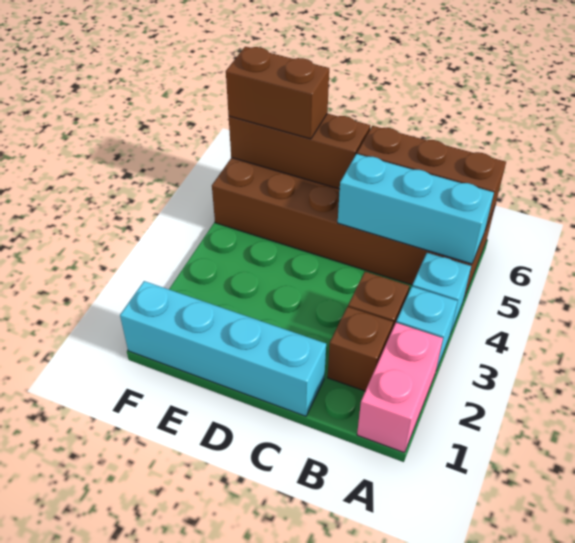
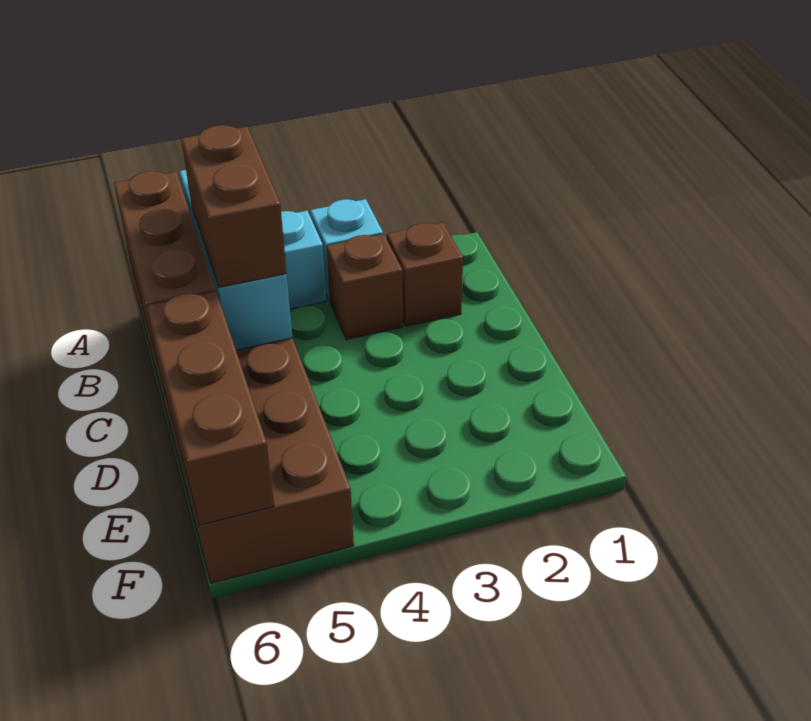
pink 1x2 brick [357,323,443,453] -> none
cyan 1x4 brick [120,281,326,416] -> none
brown 1x2 brick [226,47,329,139] -> brown 1x2 brick moved to [181,125,287,287]

